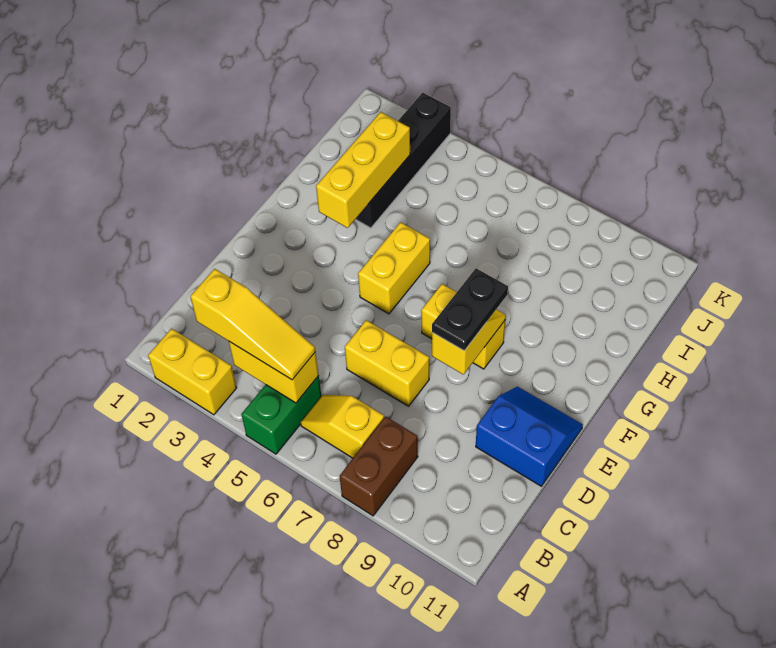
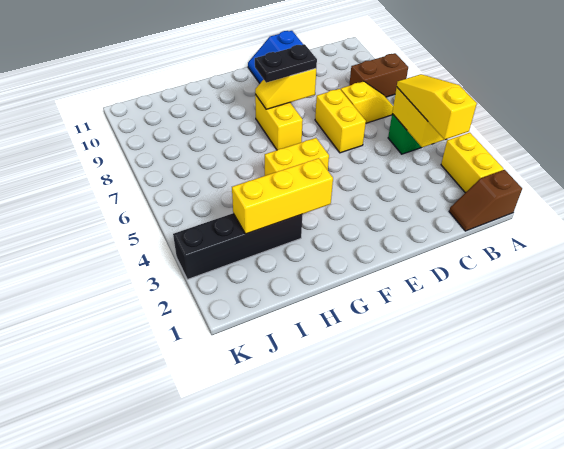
none -> brown 1x2 slope [449,170,522,231]
yellow 1x2 slope [301,395,384,458] -> yellow 1x2 slope turned to [341,81,393,123]

